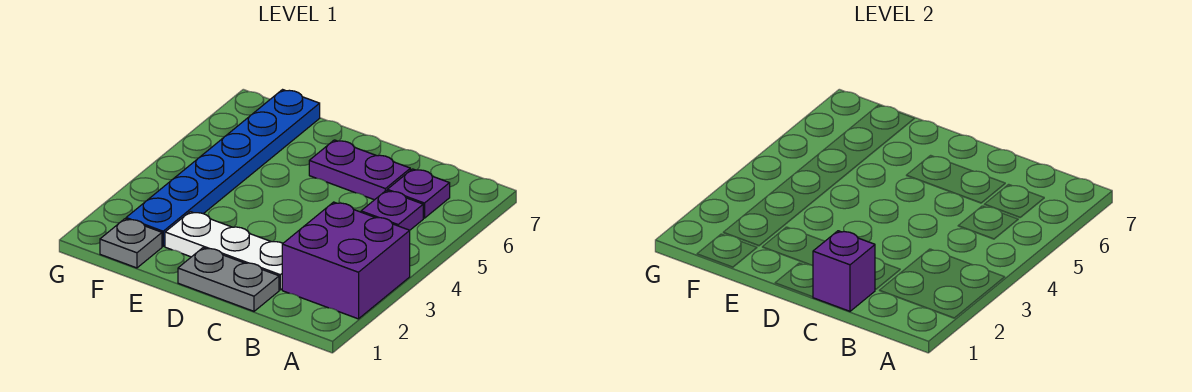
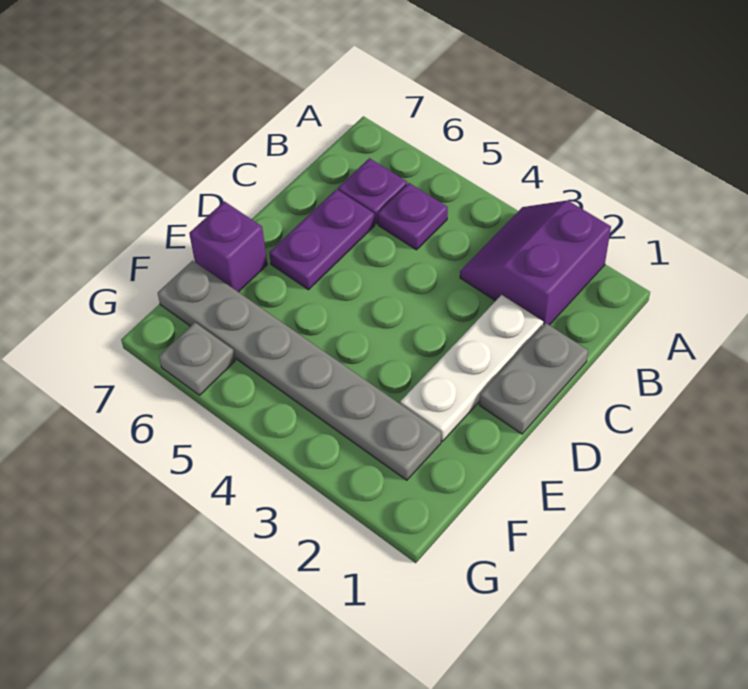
purple 2x2 brick [282,202,410,319] -> purple 2x2 slope [460,200,611,325]
purple 1x1 brick [813,231,875,311] -> purple 1x1 brick moved to [189,201,267,292]
grey 1x1 plate [100,219,162,268] -> grey 1x1 plate moved to [159,323,235,395]
blue 1x6 plate [126,90,320,246] -> grey 1x6 plate [158,261,441,480]

